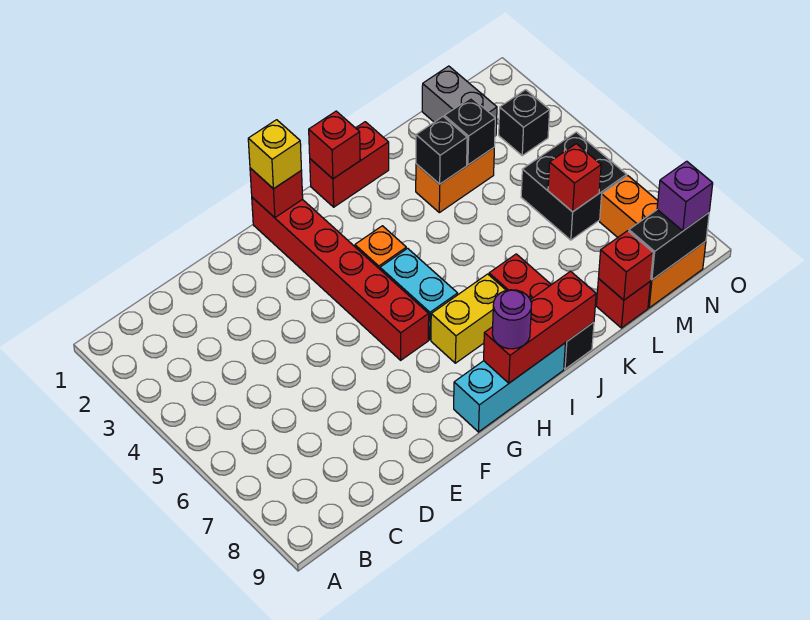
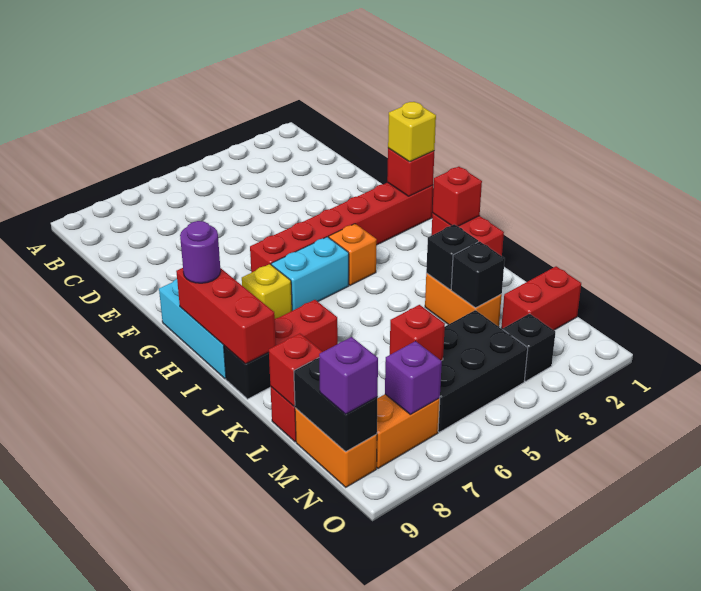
yellow 1x2 brick [431,274,506,363] -> yellow 1x1 brick [242,264,292,319]
grey 1x2 brick [422,66,497,136] -> red 1x2 brick [501,266,581,330]
black 2x2 brick [521,132,627,240] -> black 2x3 brick [438,310,528,432]
none -> purple 1x1 brick [385,341,442,415]

